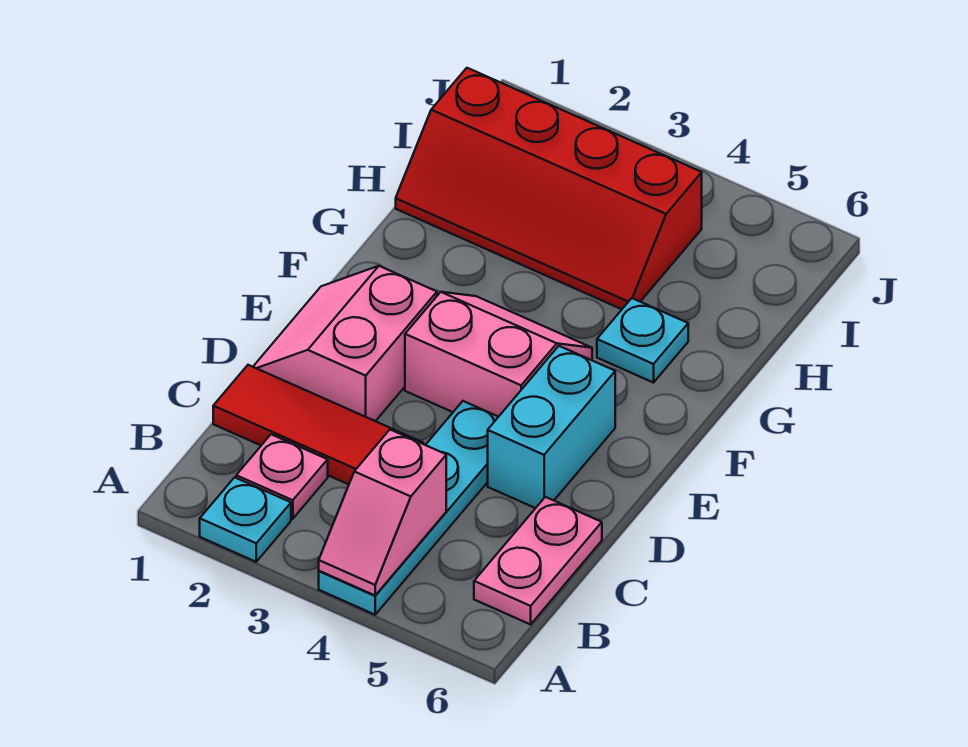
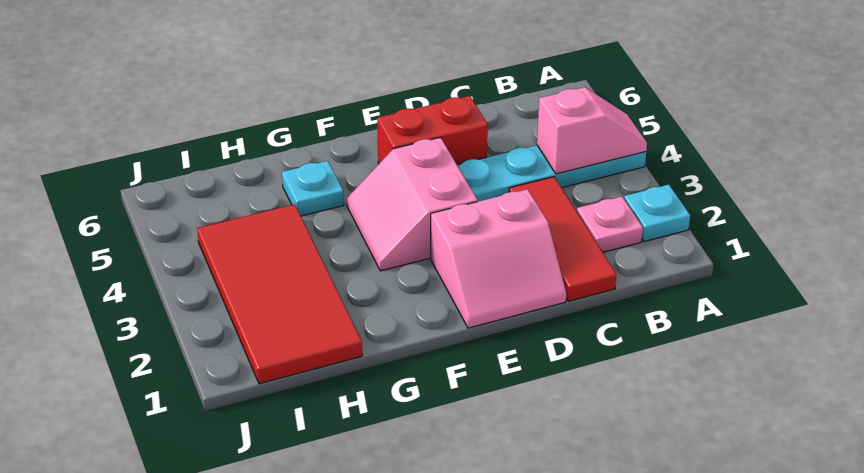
pink 1x2 plate [474,497,602,624] -> none
cyan 1x2 brick [488,346,615,508] -> red 1x2 brick [377,96,488,165]
red 2x4 slope [396,68,702,309] -> red 2x4 tile [197,204,362,384]

